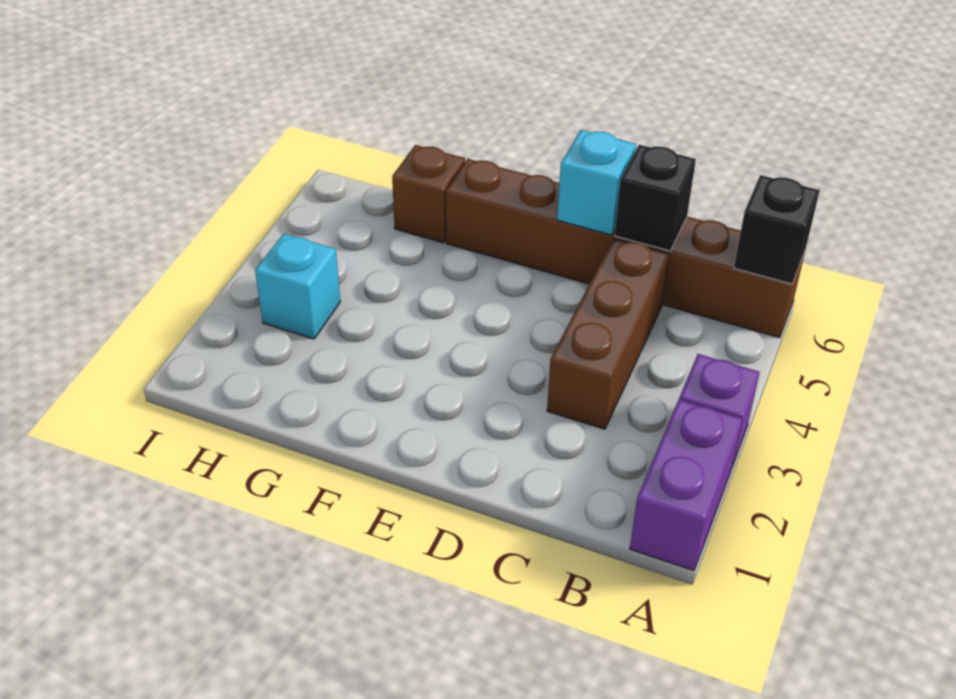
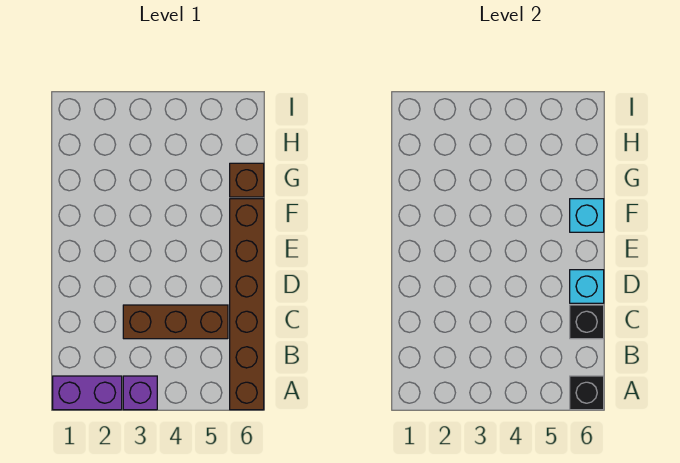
cyan 1x1 brick [255,234,340,339] -> cyan 1x1 brick moved to [570,199,604,232]

